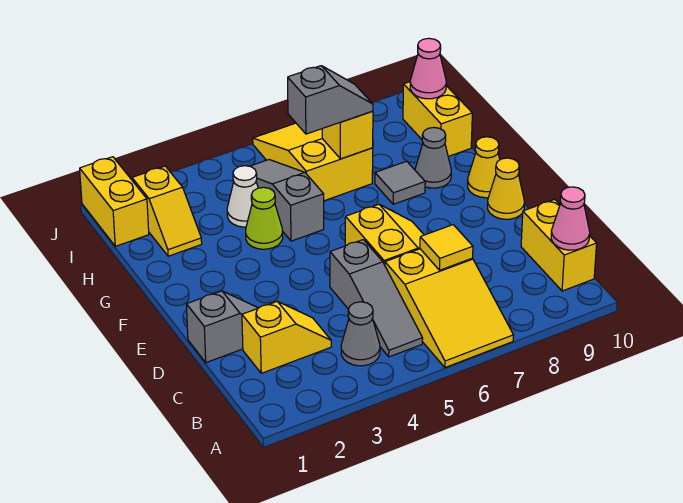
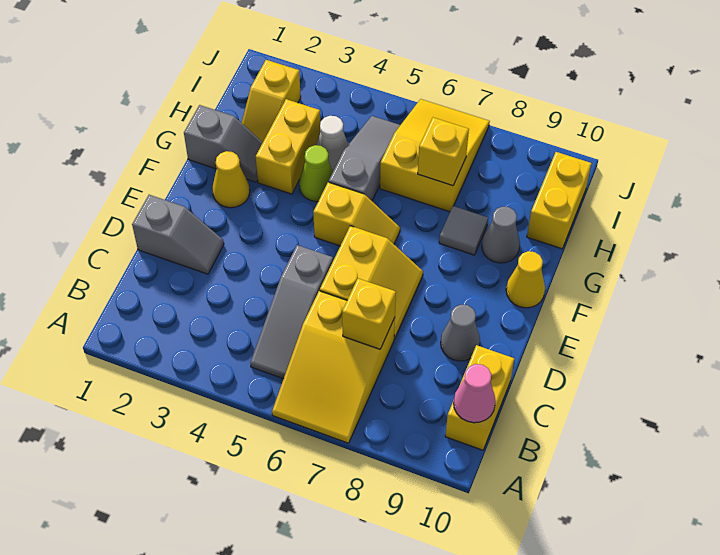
grey 1x1 cone [341,302,380,366] -> grey 1x1 cone moved to [441,305,480,361]
yellow 1x2 slope [242,301,331,373] -> yellow 1x2 slope moved to [313,182,400,246]
yellow 1x1 tile [420,225,473,270] -> yellow 1x1 brick [342,279,396,349]
yellow 1x1 cone [487,158,524,219] -> yellow 1x1 cone moved to [212,151,250,208]
grey 1x2 slope [288,66,373,134] -> grey 1x2 slope moved to [184,105,263,182]
yellow 1x2 brick [80,157,149,246] -> yellow 1x2 brick moved to [256,99,320,194]
pink 1x1 cone [410,38,446,99] -> none

